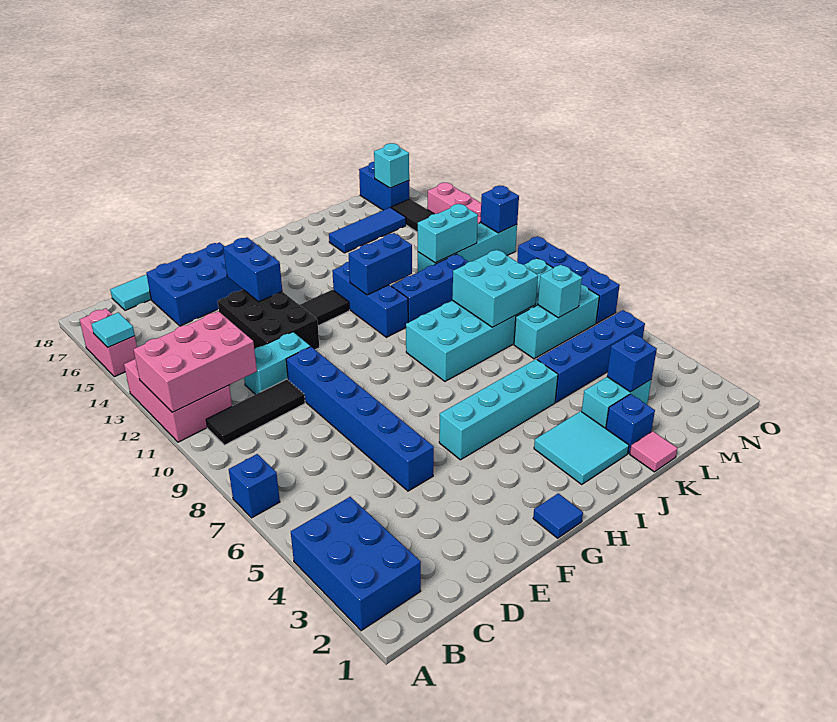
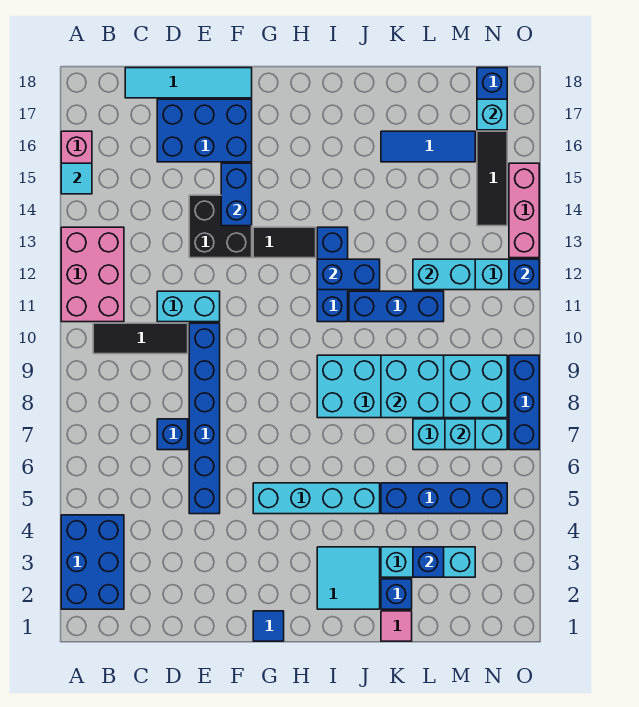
blue 1x1 brick [229,454,280,518] -> blue 1x1 brick moved to [157,419,188,450]
pink 2x3 brick [134,311,257,412] -> none
black 2x3 brick [218,290,319,350] -> black 2x2 brick [189,195,252,258]
cyan 1x2 brick [582,377,651,429] -> cyan 1x3 brick [381,547,475,577]
blue 1x4 brick [517,236,620,323] -> blue 1x3 brick [509,355,539,450]

